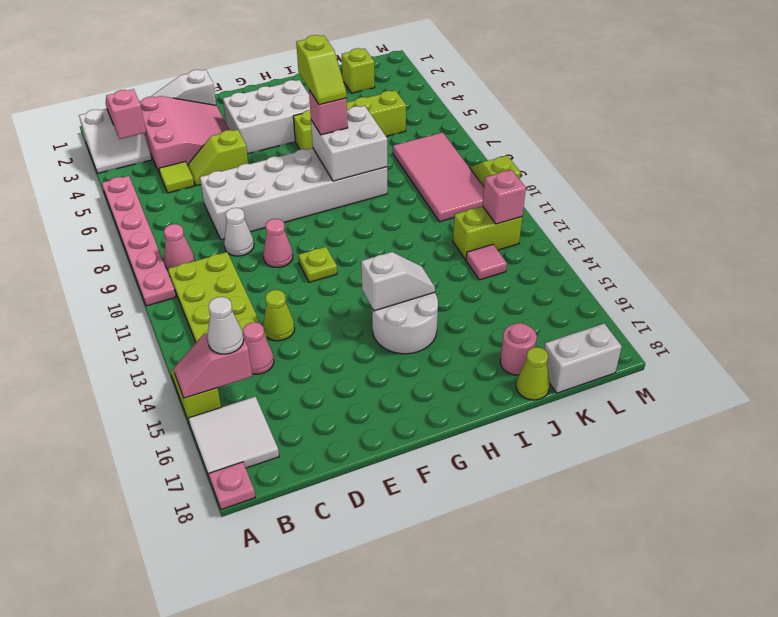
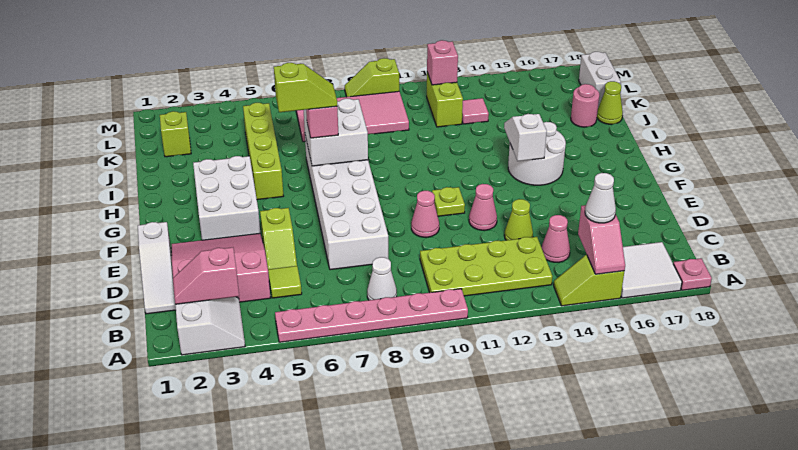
pink 1x1 cone [164,224,195,270] -> pink 1x1 cone moved to [469,184,497,230]
white 1x1 cone [224,208,254,256] -> white 1x1 cone moved to [367,257,397,300]

